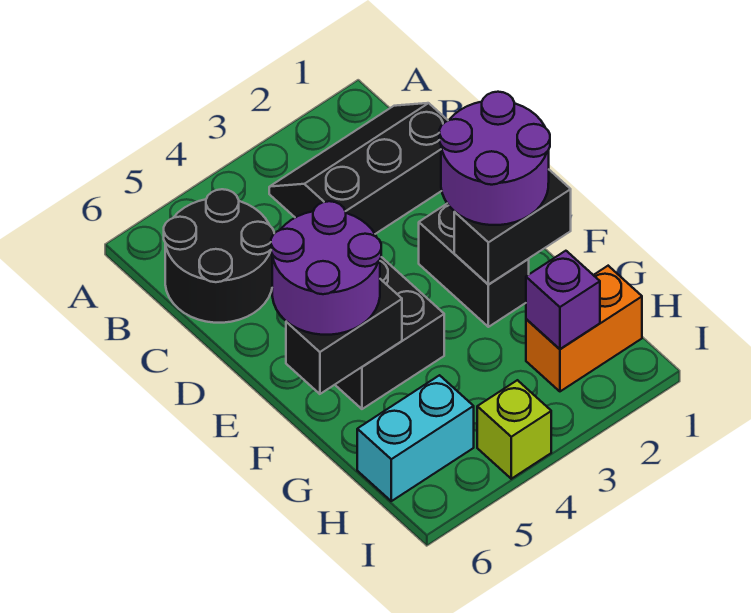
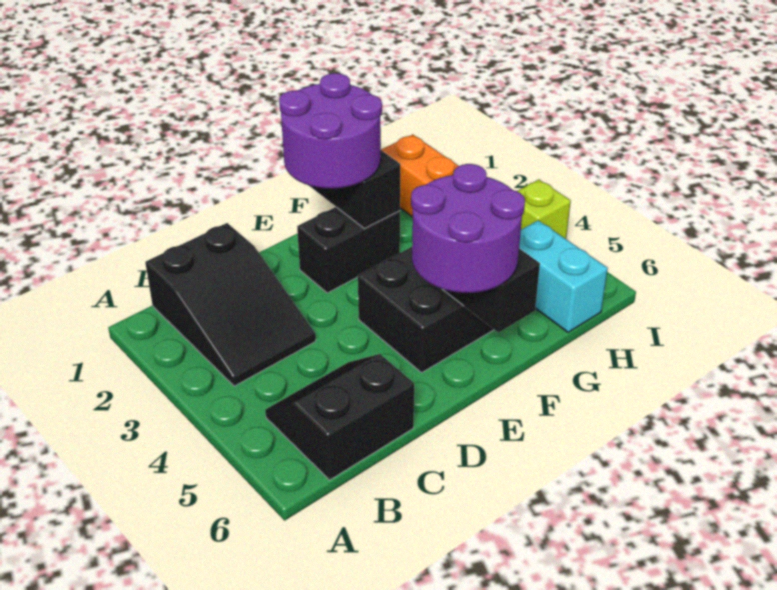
black 2x3 slope [269,103,448,234] -> black 2x3 slope turned to [145,223,316,386]
black 2x2 round brick [164,189,274,323] -> black 2x2 slope [265,354,414,480]
purple 1x1 brick [526,251,600,349] -> none

